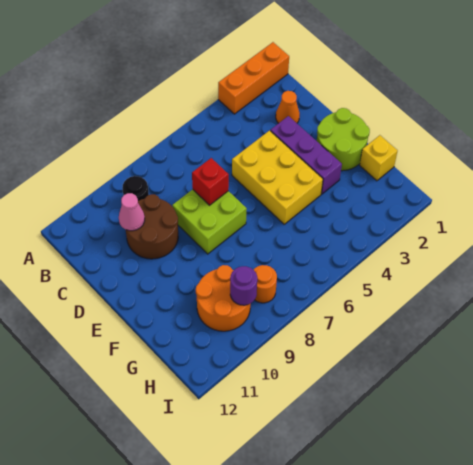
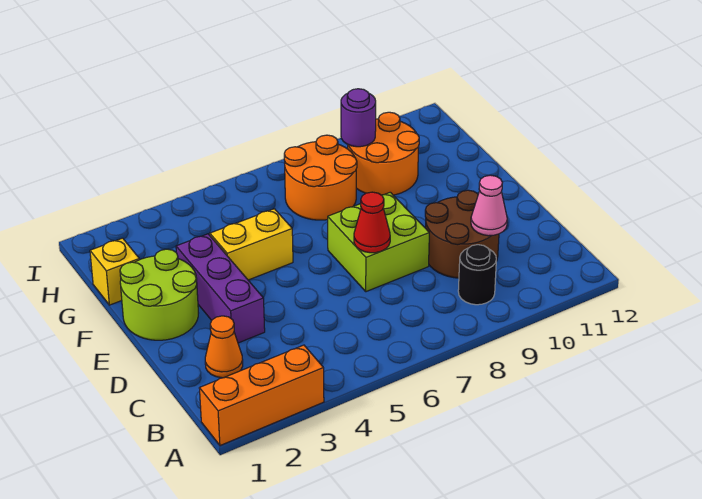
yellow 2x3 brick [232,131,323,224] -> yellow 1x2 brick [210,209,293,280]
red 1x1 brick [192,158,229,205] -> red 1x1 cone [354,192,390,253]
orange 1x1 round brick [254,265,277,303] -> orange 2x2 round brick [284,135,357,220]

